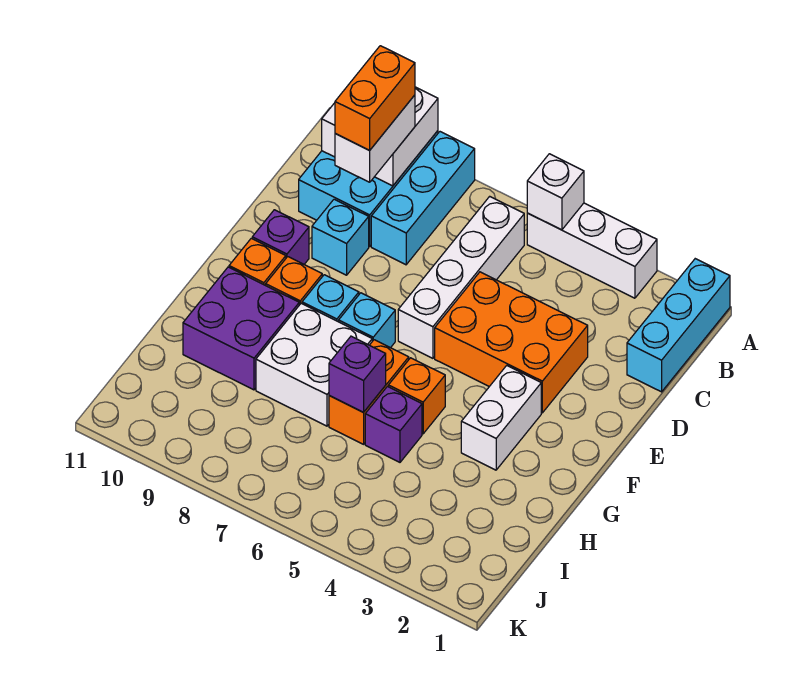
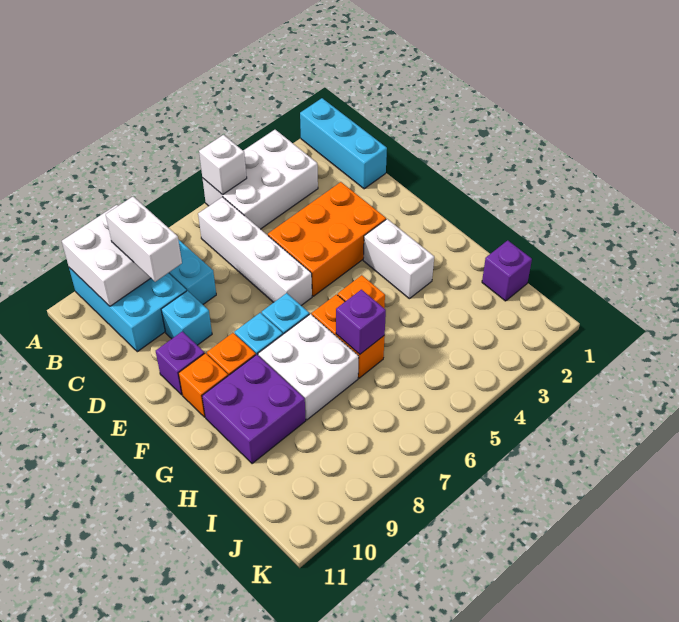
white 1x3 brick [527,203,657,298] -> white 2x3 brick [202,130,318,229]
orange 1x2 brick [335,46,415,150] -> none
purple 1x1 brick [365,387,422,462] -> purple 1x1 brick moved to [482,240,532,301]

